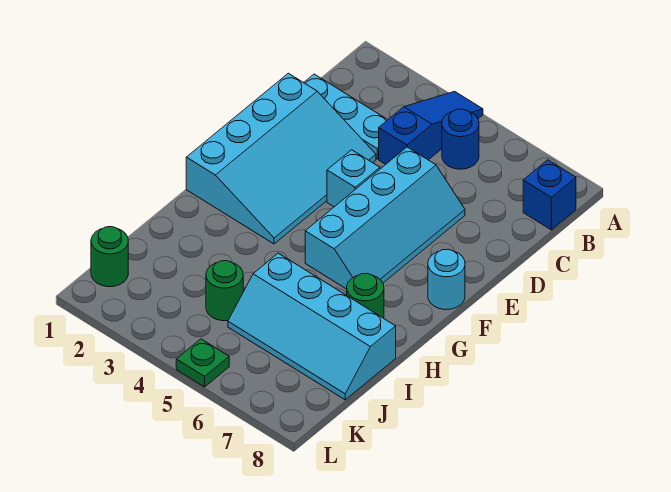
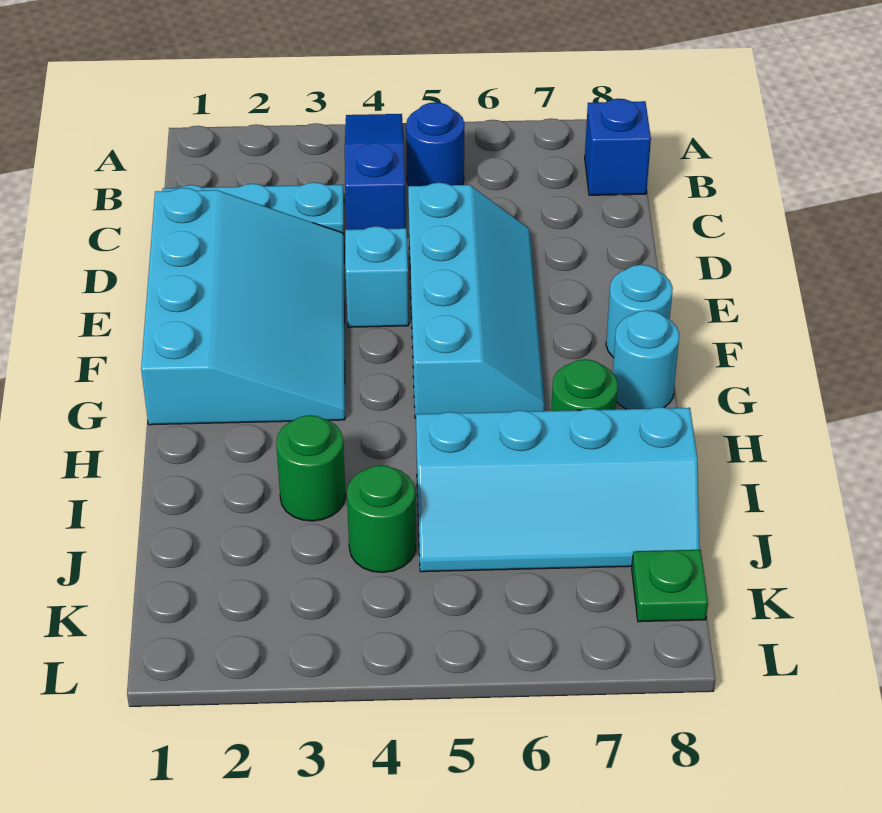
none -> cyan 1x1 round brick [613,310,679,409]
green 1x1 round brick [91,227,128,287] -> green 1x1 round brick moved to [276,415,346,521]
green 1x1 plate [176,339,229,387] -> green 1x1 plate moved to [632,550,708,622]

